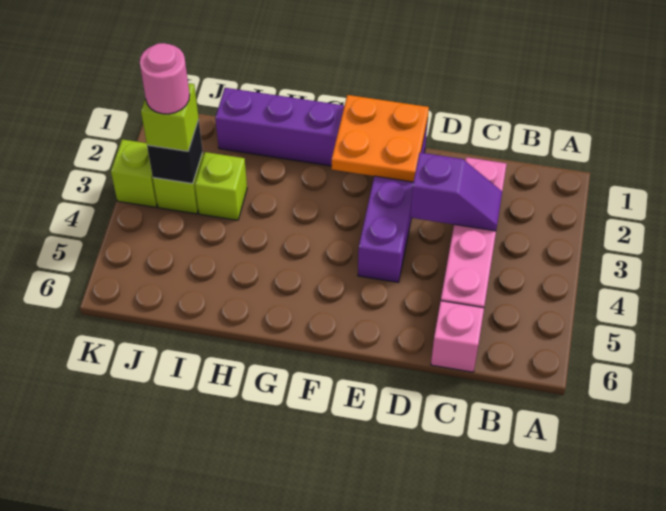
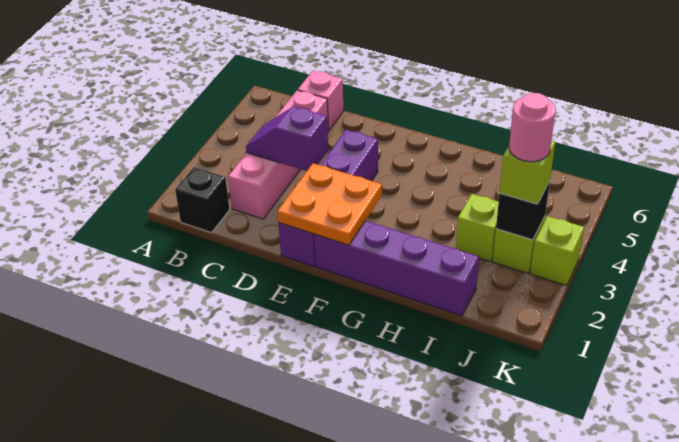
none -> black 1x1 brick [175,167,230,233]

